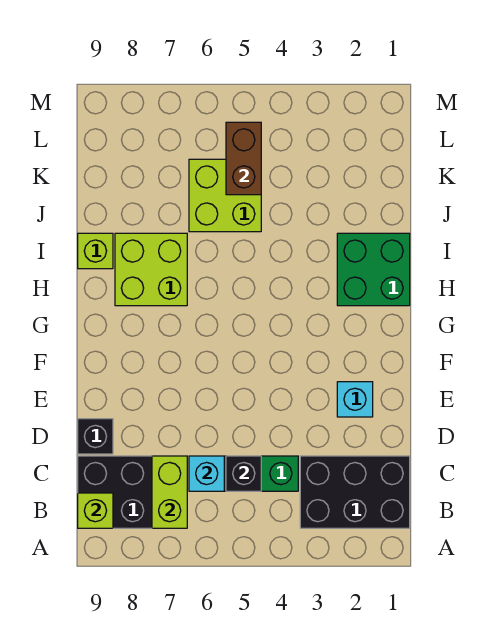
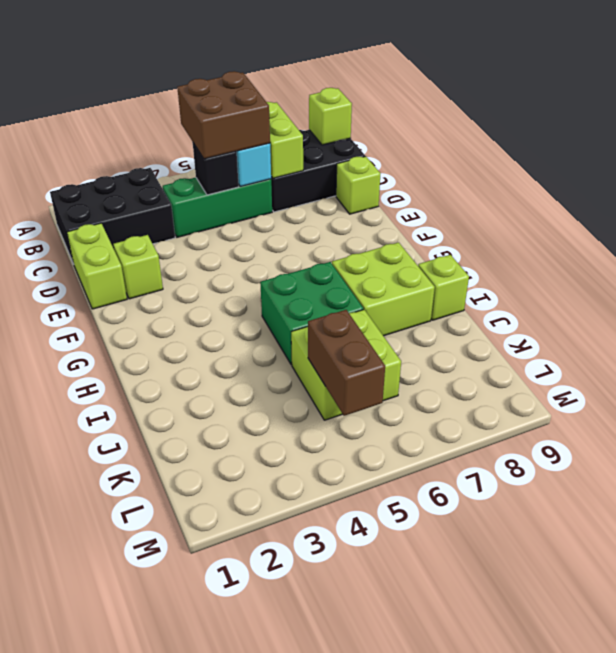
none -> brown 2x2 brick [177,71,270,159]
none -> lime 1x2 brick [67,223,127,309]
black 1x1 brick [78,419,113,454] -> lime 1x1 brick [336,156,380,214]
cyan 1x1 brick [337,382,373,417] -> lime 1x1 brick [113,235,163,299]
green 2x2 brick [337,233,410,306] -> green 2x2 brick moved to [260,262,363,365]

